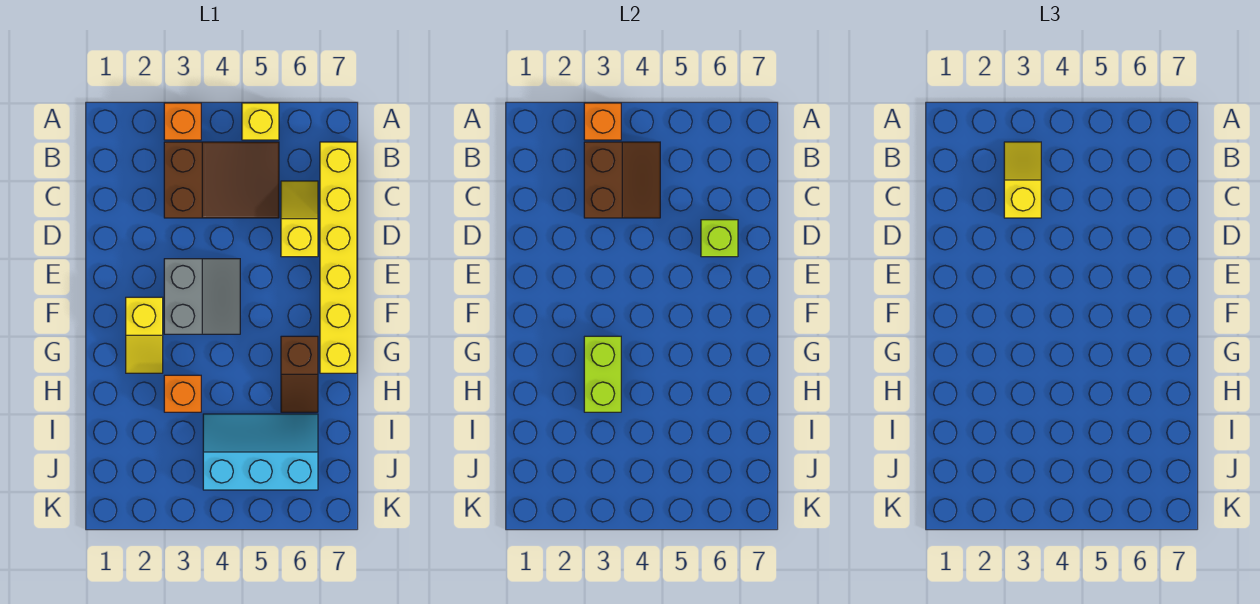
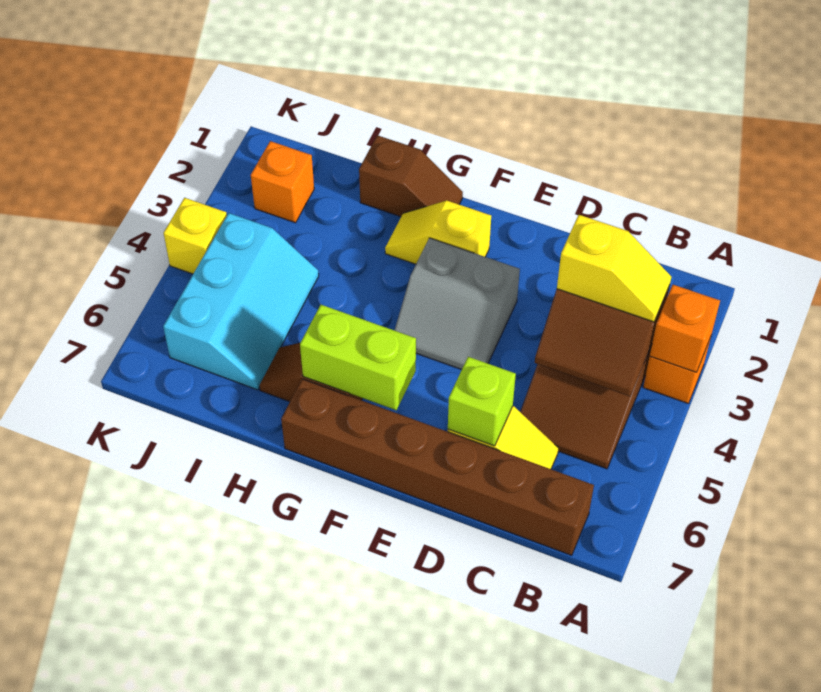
yellow 1x1 brick [242,103,279,140] -> yellow 1x1 brick moved to [164,198,227,274]
yellow 1x6 brick [320,142,357,373] -> brown 1x6 brick [281,379,594,555]
none -> brown 1x2 slope [359,135,463,217]
lime 1x2 brick [584,336,621,412] -> lime 1x2 brick moved to [300,305,416,410]
orange 1x1 brick [164,375,201,412] -> orange 1x1 brick moved to [251,141,314,223]

